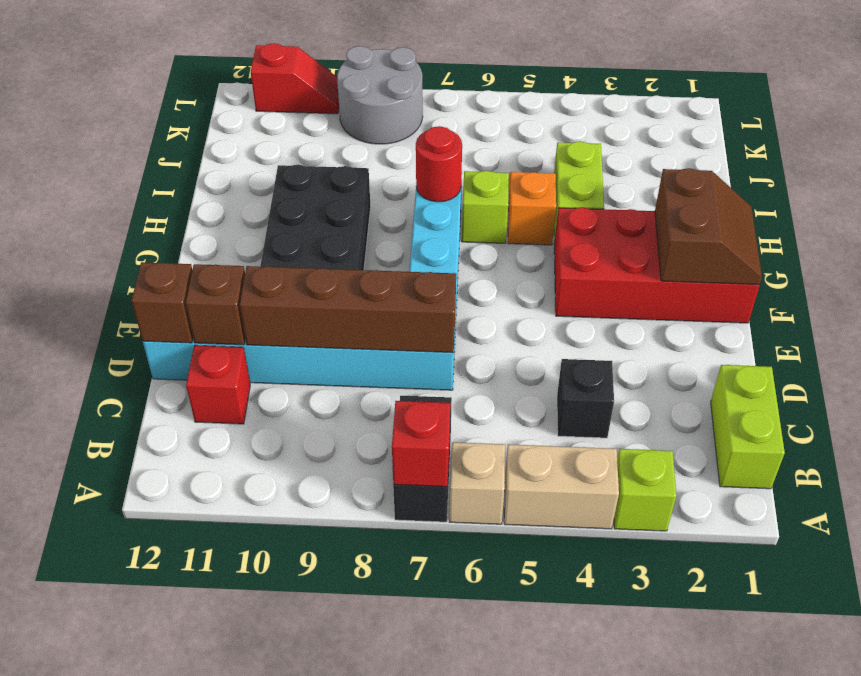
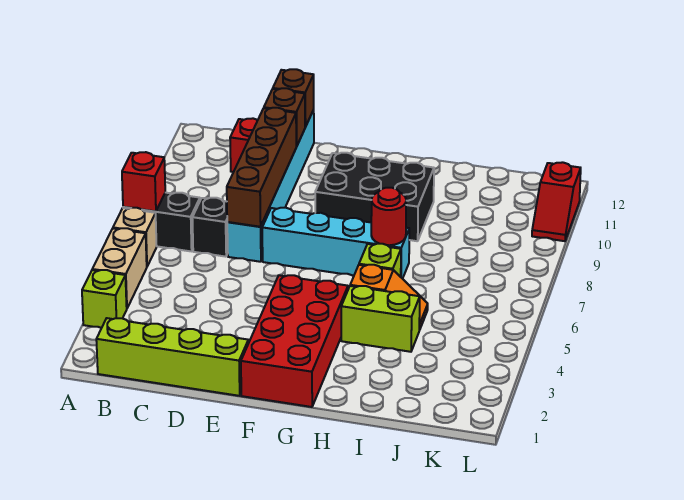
lime 1x2 brick [711,365,785,489] -> lime 1x4 brick [96,318,248,396]
black 1x1 brick [557,359,614,438] -> black 1x1 brick moved to [192,198,228,257]
brown 2x2 slope [655,168,762,285] -> none
grey 2x2 round brick [337,46,423,144] -> none

